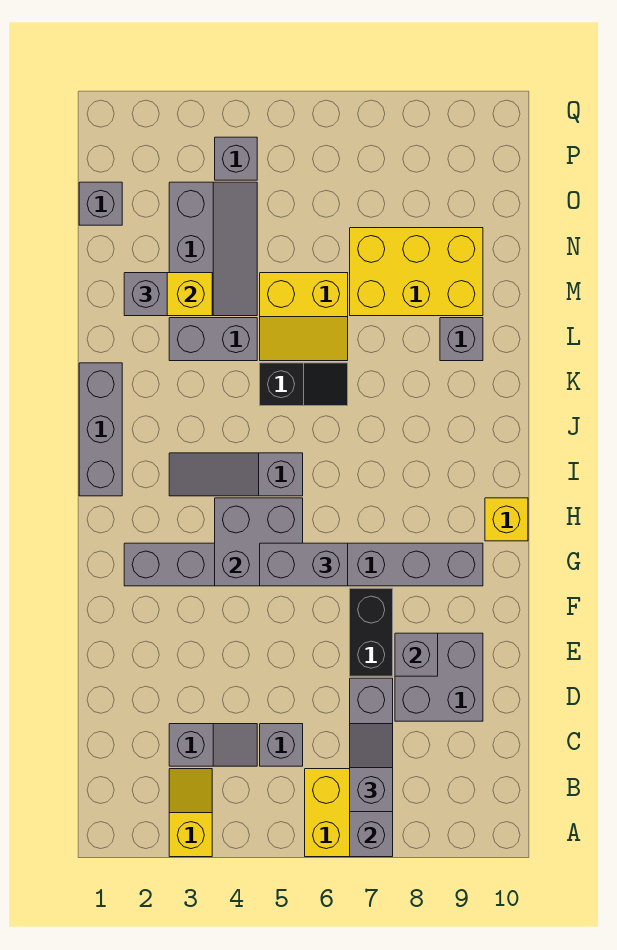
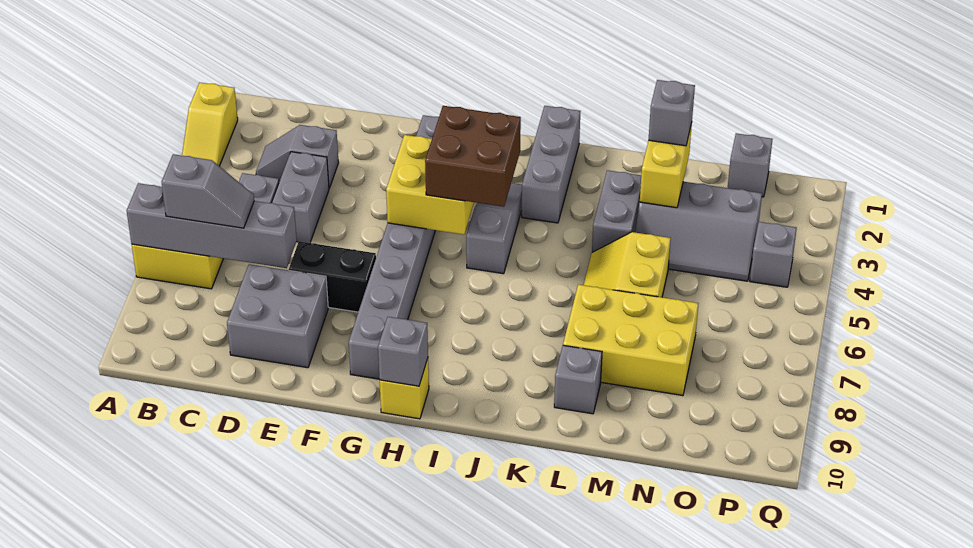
yellow 1x2 slope [169,769,212,857] -> yellow 1x2 slope turned to [182,83,238,166]
grey 1x2 slope [169,724,257,766] -> grey 1x2 slope turned to [256,125,339,188]
grey 1x1 brick [395,633,438,676] -> grey 1x1 brick moved to [378,317,428,386]
grey 2x2 brick [215,498,303,586] -> yellow 2x2 brick [386,135,474,235]
grey 1x2 brick [260,543,348,586] -> grey 1x2 brick moved to [272,152,329,243]
none -> brown 2x2 brick [425,106,521,207]
grey 1x3 brick [79,363,122,496] -> grey 1x3 brick turned to [522,106,580,223]
black 1x2 slope [260,363,348,406] -> none
yellow 2x3 brick [350,228,483,316] -> yellow 2x3 brick turned to [563,285,698,396]

